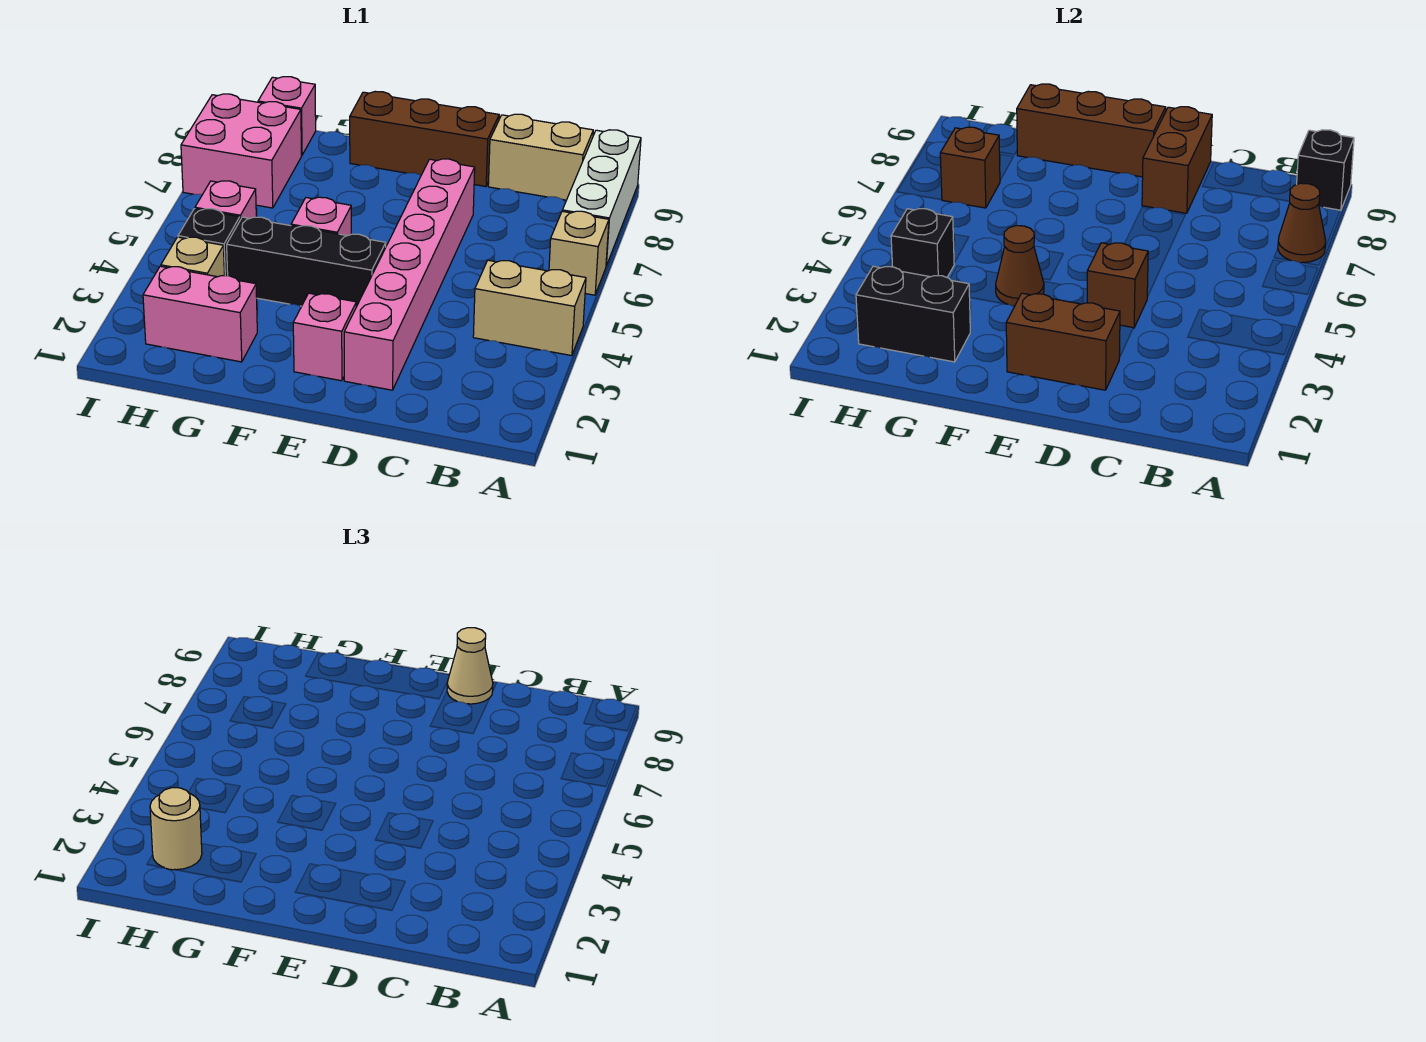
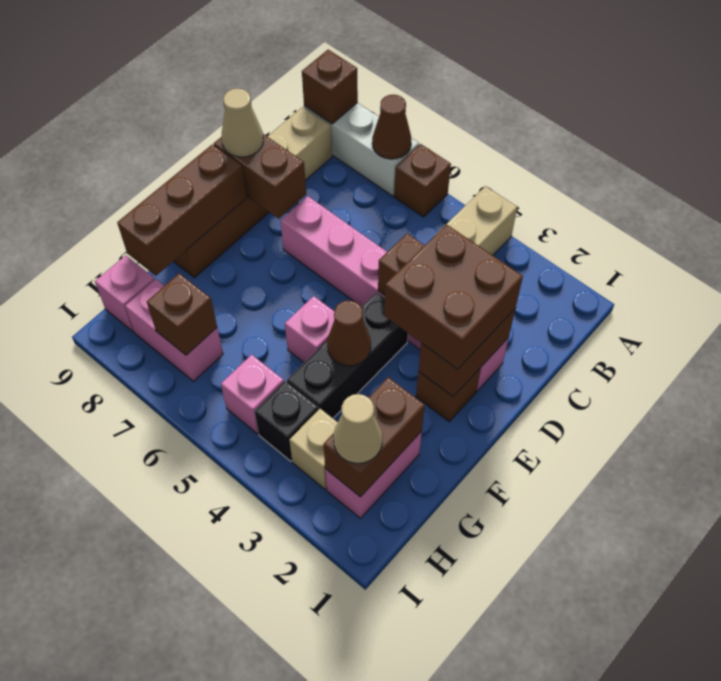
tan 1x1 brick [549,211,609,295] -> brown 1x1 brick [394,144,451,217]
black 1x1 brick [1297,130,1354,211] -> brown 1x1 brick [302,50,358,124]
none -> brown 2x2 brick [384,224,523,369]
pink 1x1 brick [293,293,356,381] -> brown 1x1 brick [416,368,481,422]
black 1x2 brick [856,266,970,362] -> brown 1x2 brick [324,377,425,497]
tan 1x1 round brick [150,788,202,870] -> tan 1x1 cone [333,394,383,463]
black 1x1 brick [891,209,954,277] -> none
pink 2x2 brick [181,94,302,208] -> pink 1x2 brick [125,279,223,381]

